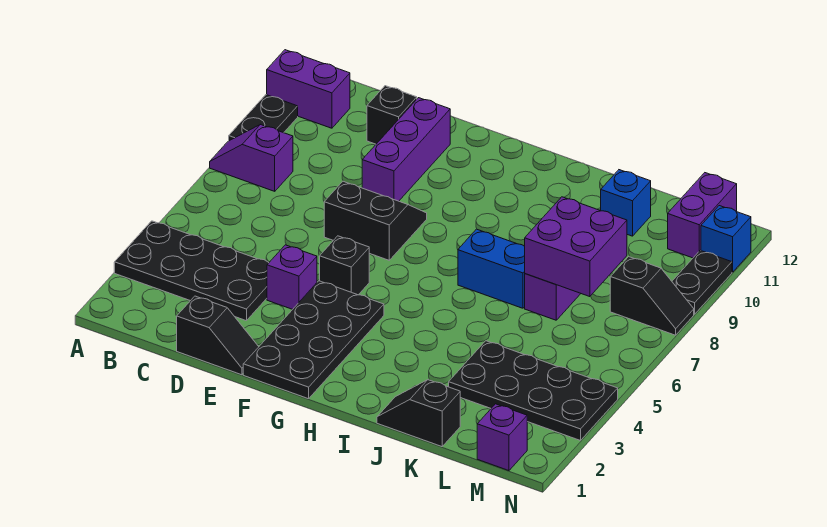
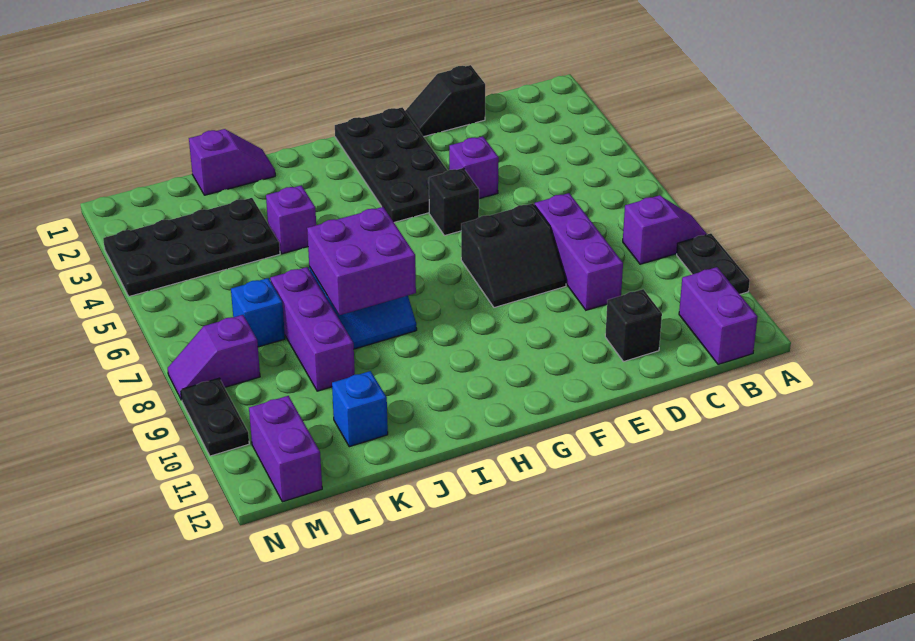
black 2x4 plate [114,221,269,321] -> none
purple 1x2 brick [267,50,350,128] -> purple 1x2 brick turned to [679,267,757,365]
purple 1x3 brick [362,98,450,201] -> purple 1x3 brick moved to [534,193,623,310]
black 1x2 slope [377,380,460,447] -> purple 1x2 slope [189,129,275,195]
purple 2x2 brick [525,197,627,297] -> purple 2x2 brick moved to [307,207,416,315]
purple 1x1 brick [477,404,527,471] -> purple 1x1 brick moved to [266,185,316,254]
black 1x2 slope [610,257,694,335] -> purple 1x2 slope [168,315,260,400]
blue 1x1 brick [701,206,751,272] -> blue 1x1 brick moved to [231,278,285,347]

